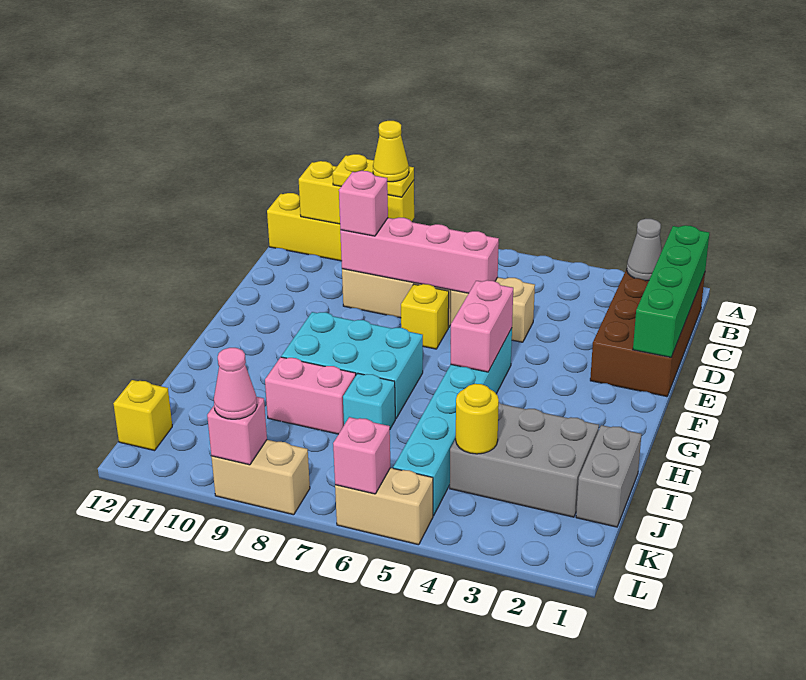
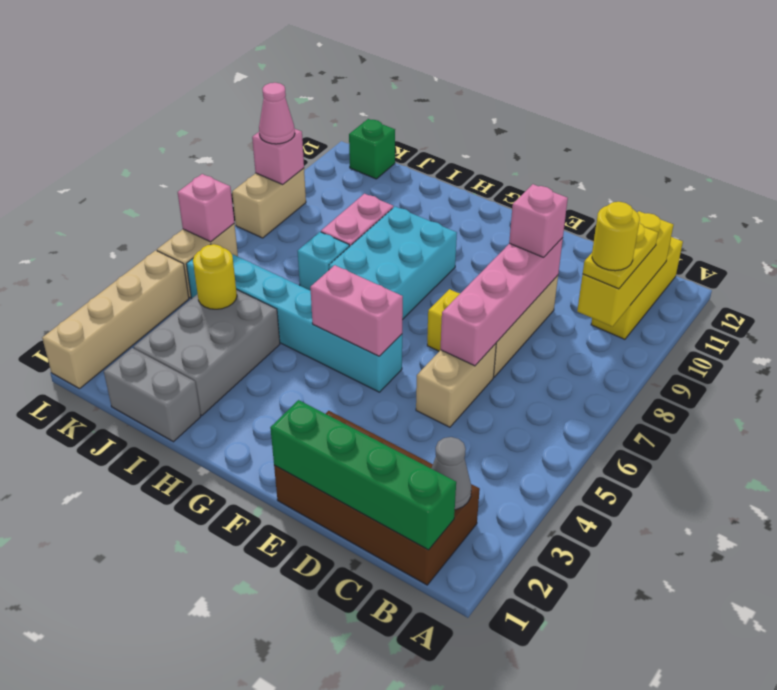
yellow 1x1 cone [373,121,409,182] -> yellow 1x1 round brick [592,202,640,271]
yellow 1x1 brick [113,380,172,451] -> green 1x1 brick [349,119,395,179]
none -> tan 1x4 brick [42,250,189,389]

